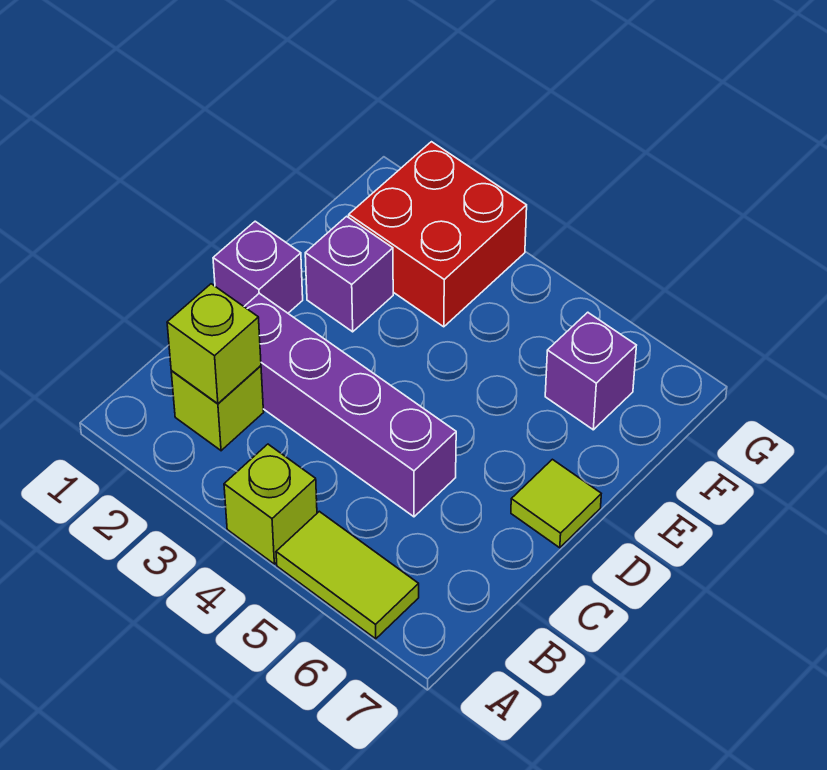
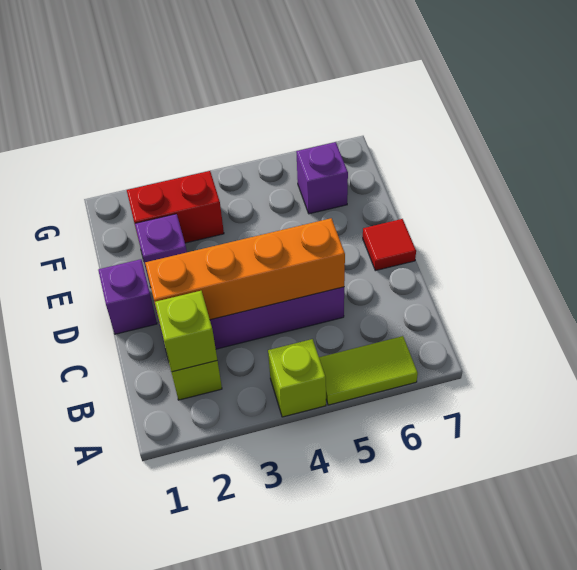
none -> orange 1x4 brick [145,218,345,320]
lime 1x1 tile [511,459,601,548] -> red 1x1 tile [363,219,416,271]
red 2x2 brick [349,142,527,327] -> red 1x2 brick [127,171,224,243]

